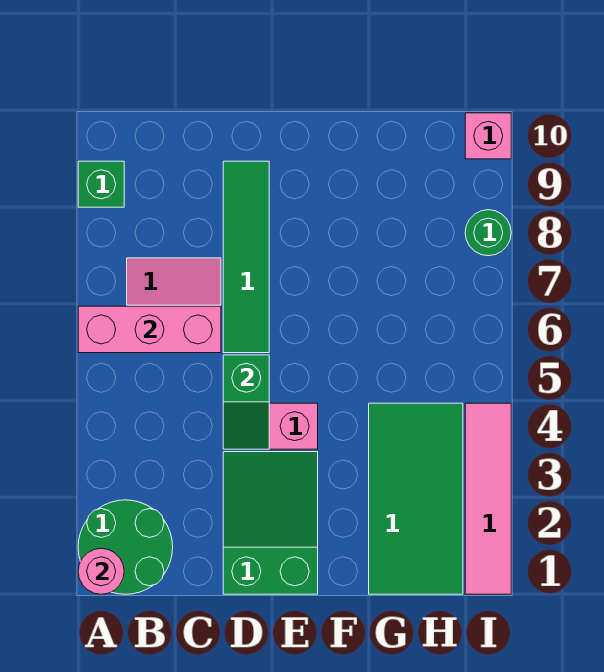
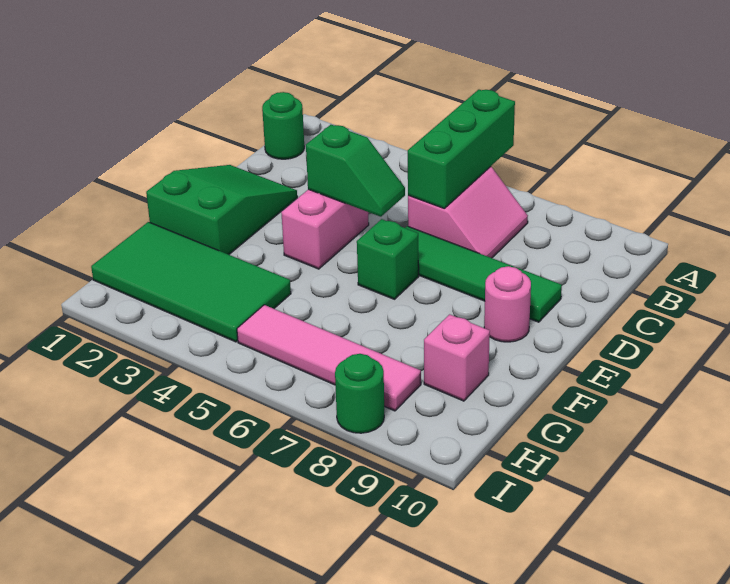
green 2x2 round brick [78,500,173,594] -> green 1x1 round brick [262,92,304,159]
pink 1x1 round brick [78,548,124,594] -> pink 1x1 round brick moved to [484,266,531,342]
pink 1x3 brick [78,306,221,353] -> green 1x3 brick [408,90,515,208]
green 1x1 brick [78,161,124,207] -> green 1x1 brick moved to [357,219,419,299]
green 2x3 slope [223,452,318,594] -> green 2x3 slope turned to [146,165,297,255]
green 1x2 slope [223,355,269,449] -> green 1x2 slope turned to [306,125,405,217]
pink 1x4 tile [465,403,511,594] -> pink 1x4 tile moved to [237,305,421,411]
pink 1x1 brick [465,113,511,159] -> pink 1x1 brick moved to [424,314,490,401]

